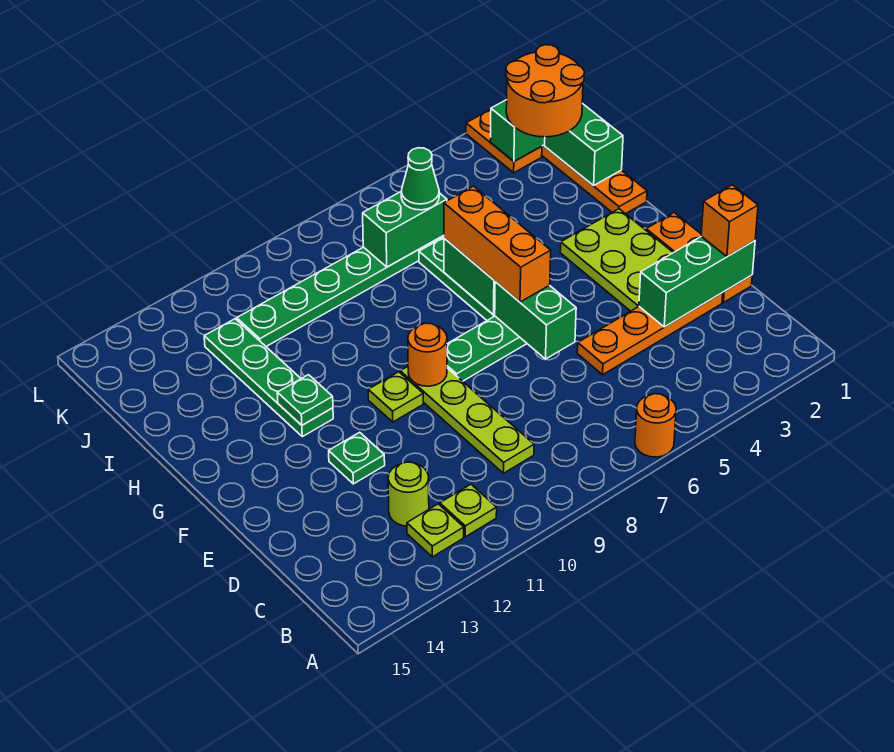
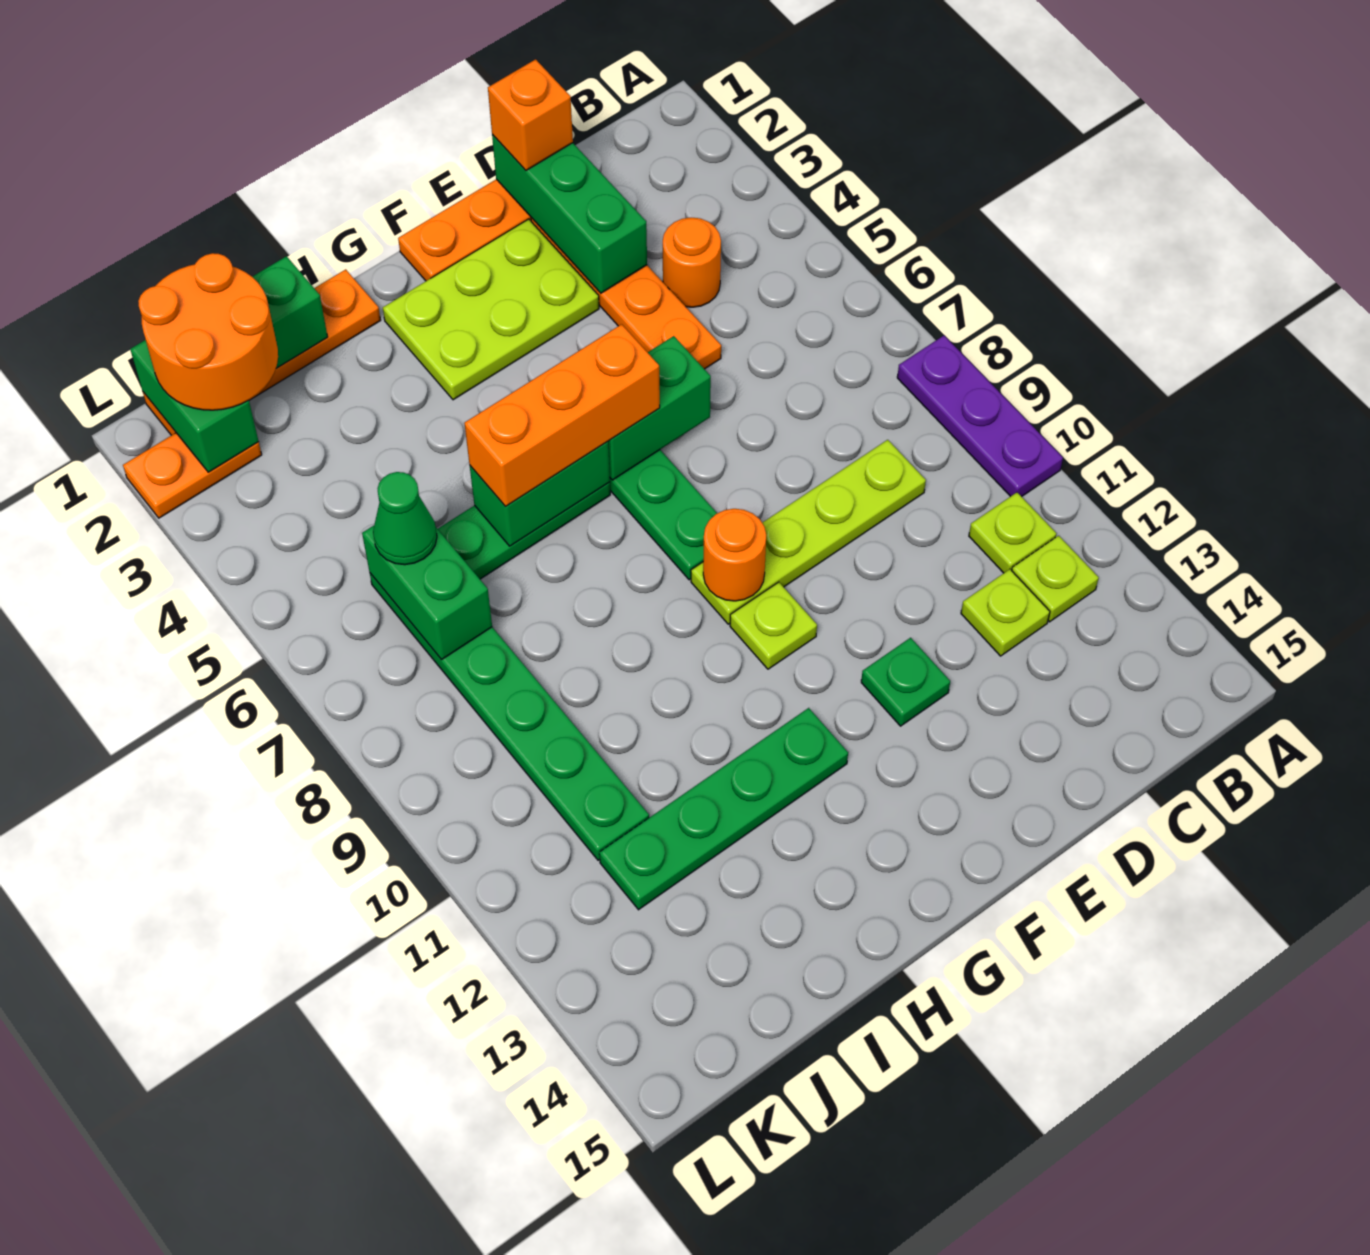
orange 1x1 round brick [635,394,676,457] -> orange 1x1 round brick moved to [663,217,721,307]
none -> purple 1x3 plate [897,336,1063,497]
lime 1x1 round brick [388,462,429,526] -> lime 1x1 plate [961,569,1050,656]
green 1x1 plate [277,375,333,425] -> none

